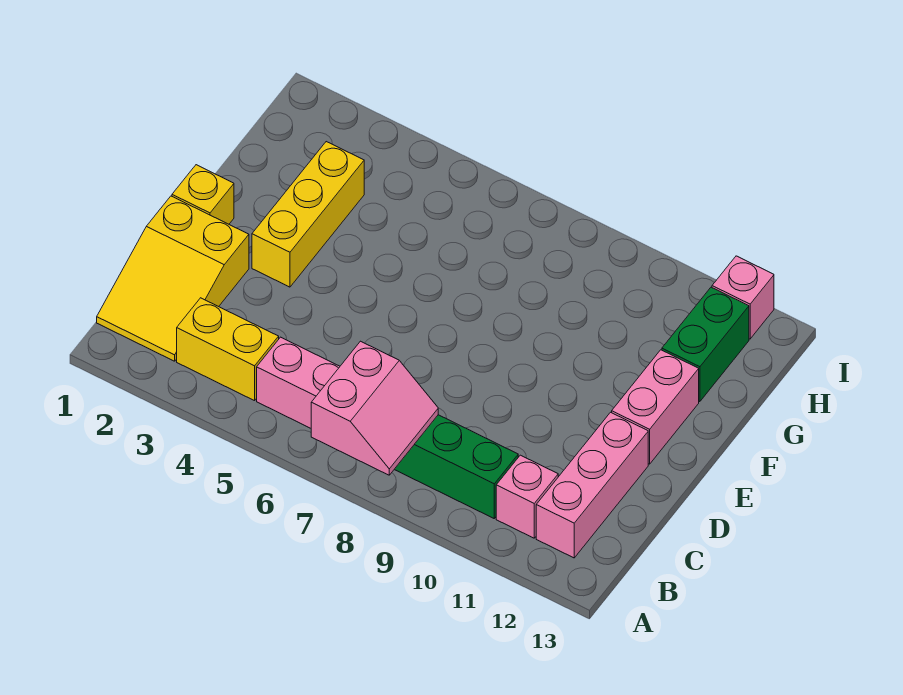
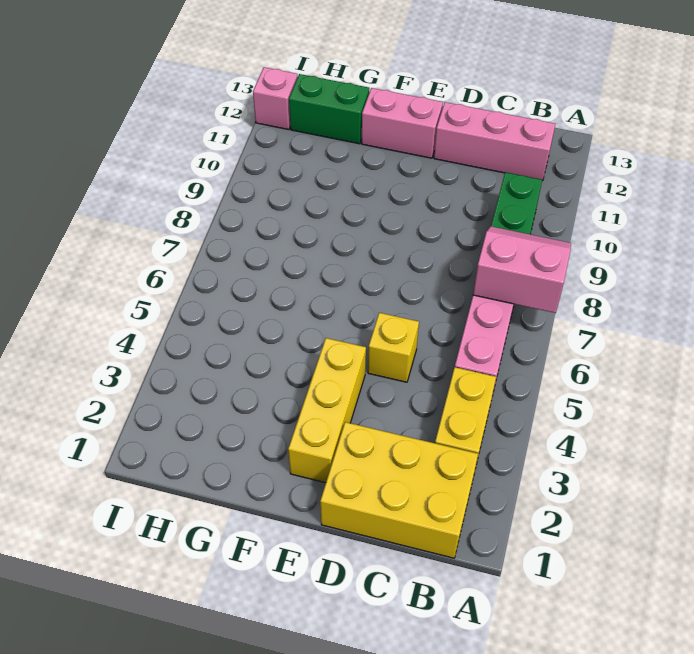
yellow 2x3 slope [97,196,249,361] -> yellow 2x3 brick [320,422,478,558]
pink 1x1 brick [496,455,558,538] -> none
yellow 1x1 brick [172,165,234,224] -> yellow 1x1 brick moved to [368,313,419,382]
yellow 1x3 brick [252,142,364,287] -> yellow 1x3 brick turned to [288,338,366,483]

